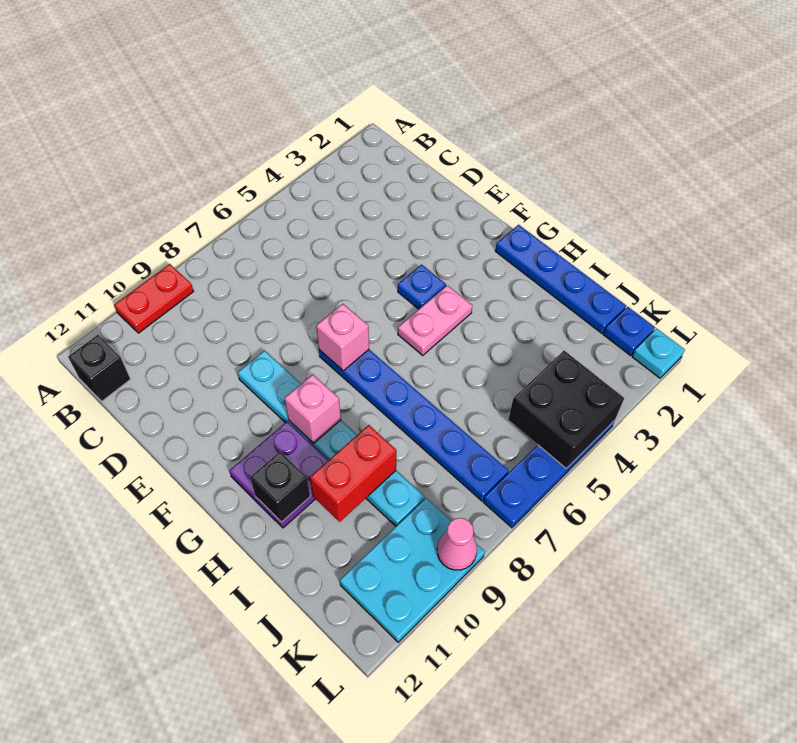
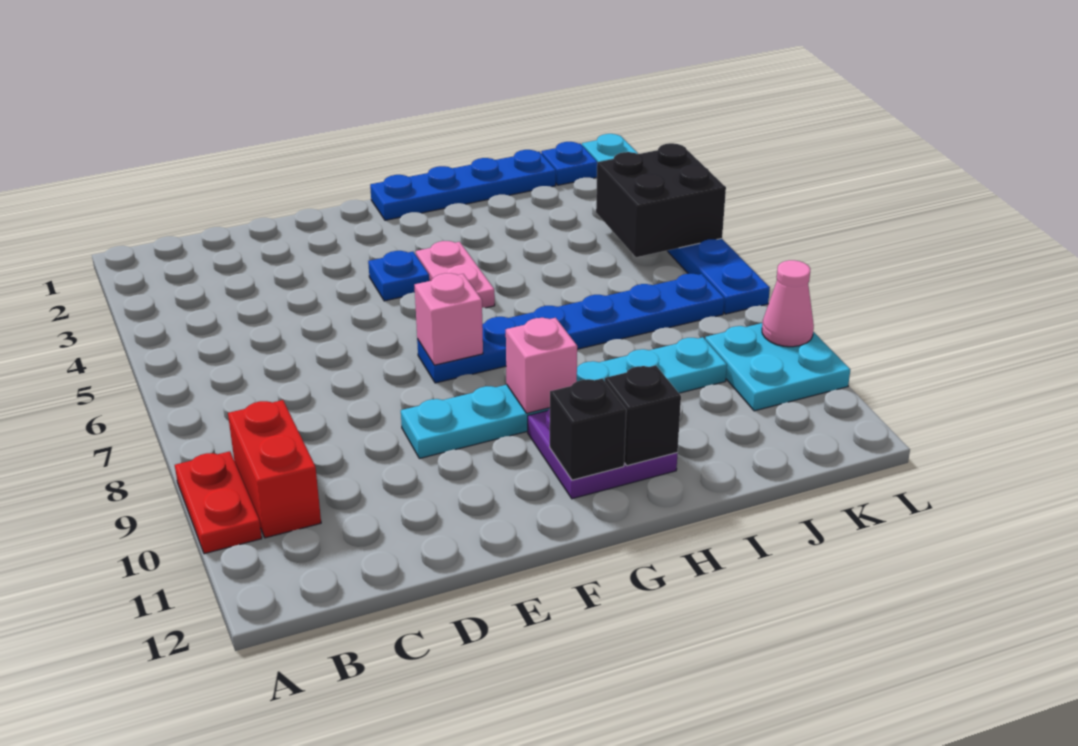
black 1x1 brick [68,335,130,401] -> black 1x1 brick moved to [550,379,626,480]
red 1x2 brick [310,425,397,522] -> red 1x2 brick moved to [228,400,321,538]
cyan 2x3 plate [340,498,485,642] -> cyan 2x2 plate [705,323,850,411]

